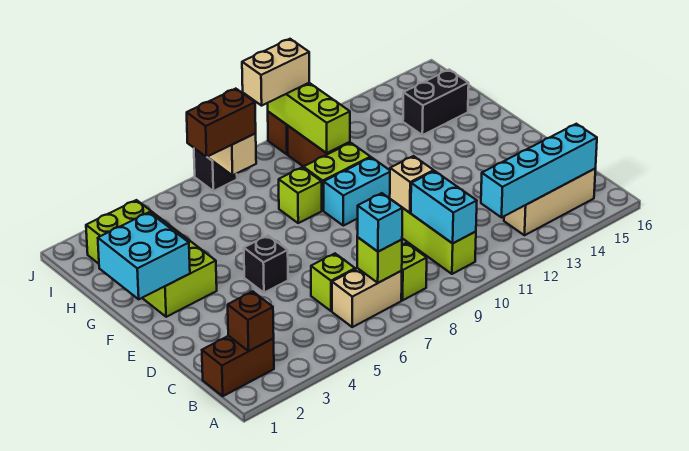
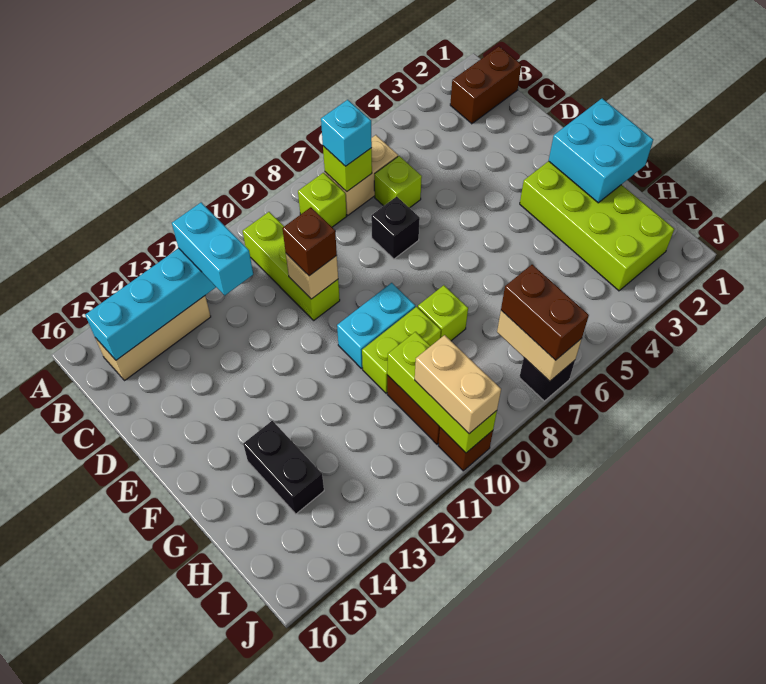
brown 1x1 brick [228,291,274,351] -> brown 1x1 brick moved to [282,207,337,276]
cyan 1x2 brick [411,171,477,243] -> cyan 1x2 brick moved to [172,202,253,295]
black 1x1 brick [244,236,288,293] -> black 1x1 brick moved to [371,196,420,259]
black 1x2 brick [403,70,469,135] -> black 1x2 brick turned to [243,421,324,514]
brown 1x2 brick [187,89,256,157] -> brown 1x2 brick turned to [501,265,589,360]
tan 1x2 brick [242,39,309,106] -> tan 1x2 brick turned to [415,335,501,434]

